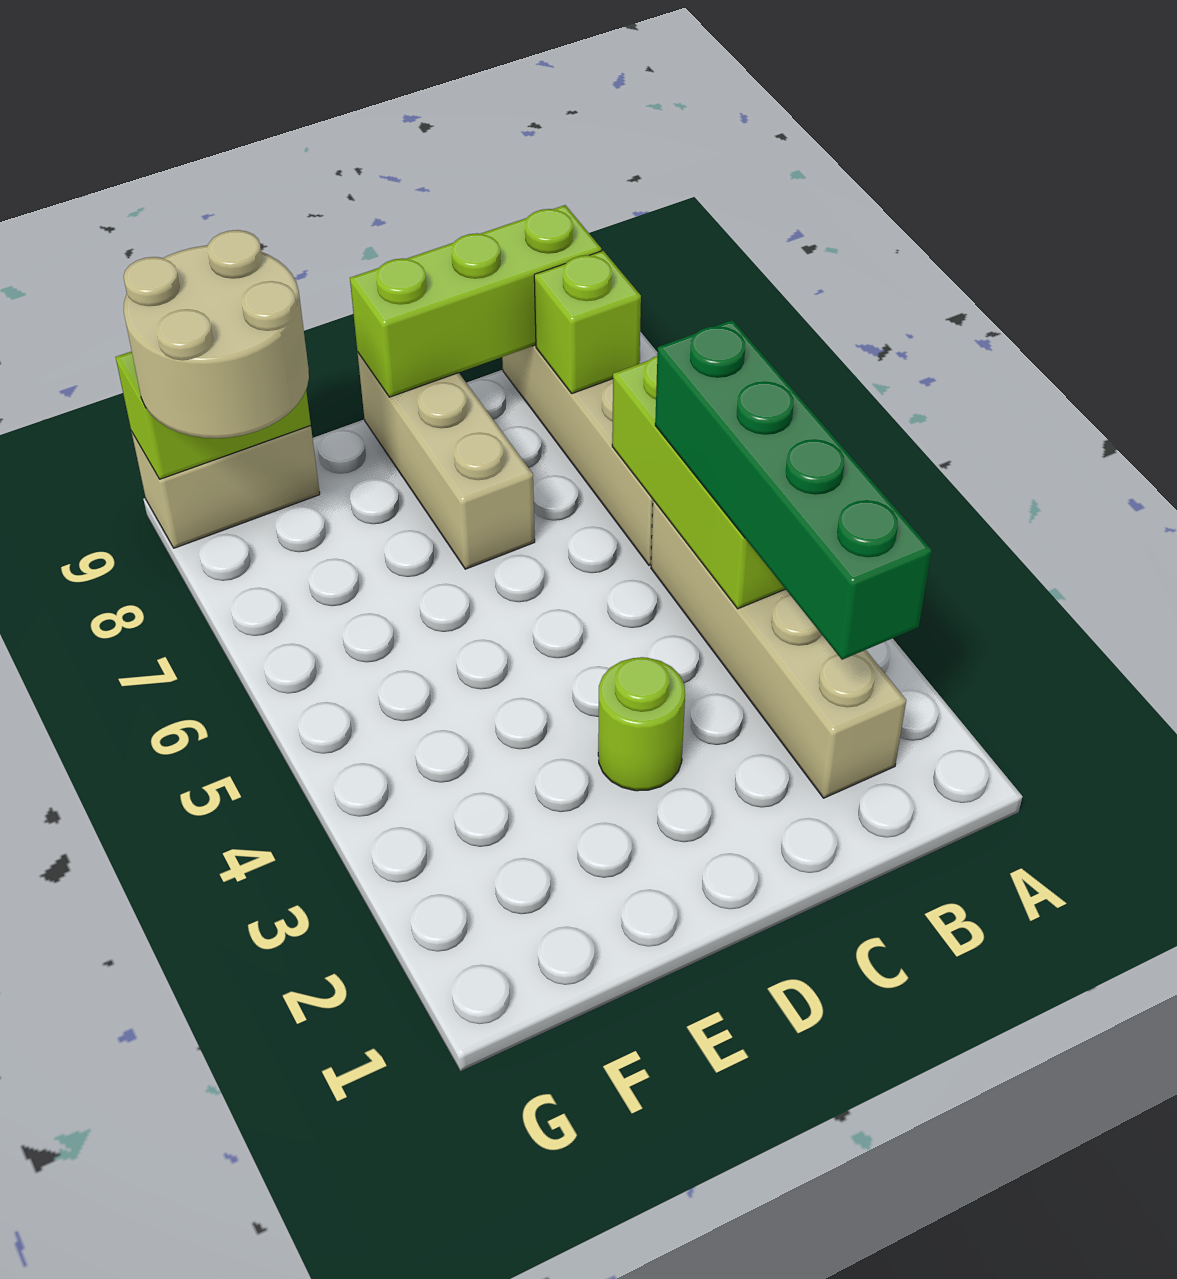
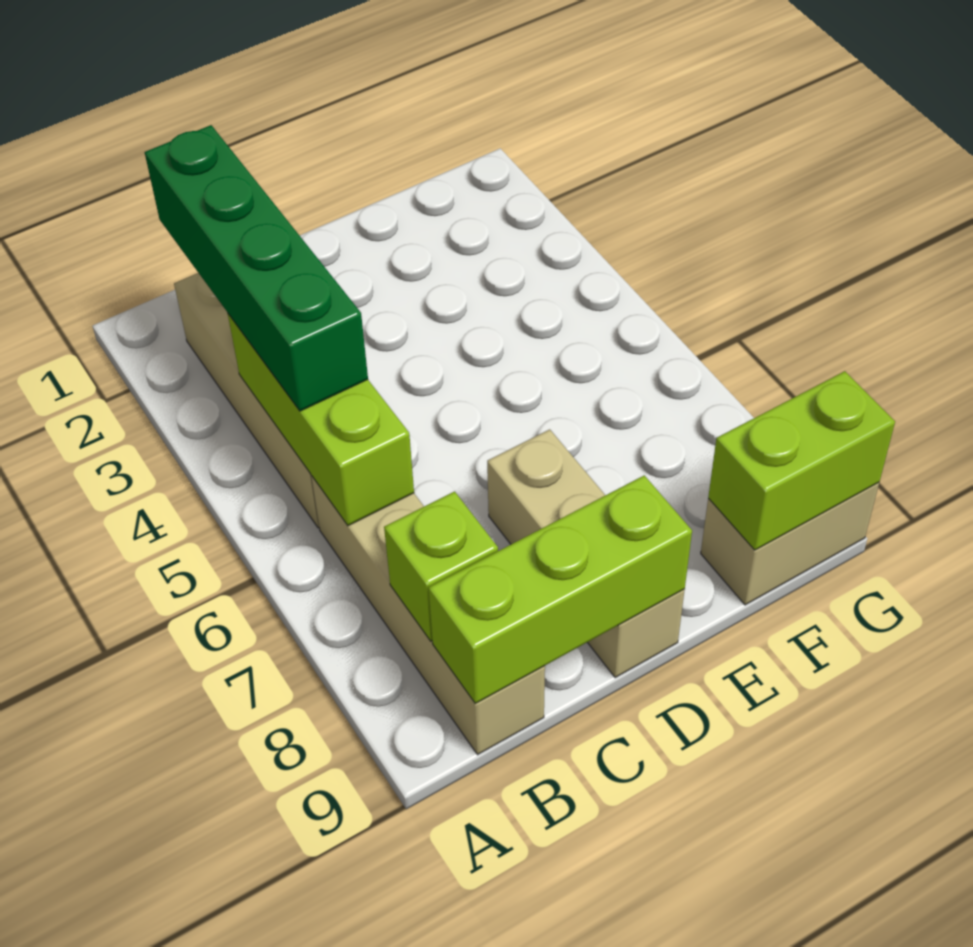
lime 1x1 round brick [598,657,685,791] -> none
tan 2x2 round brick [124,230,309,438] -> none

